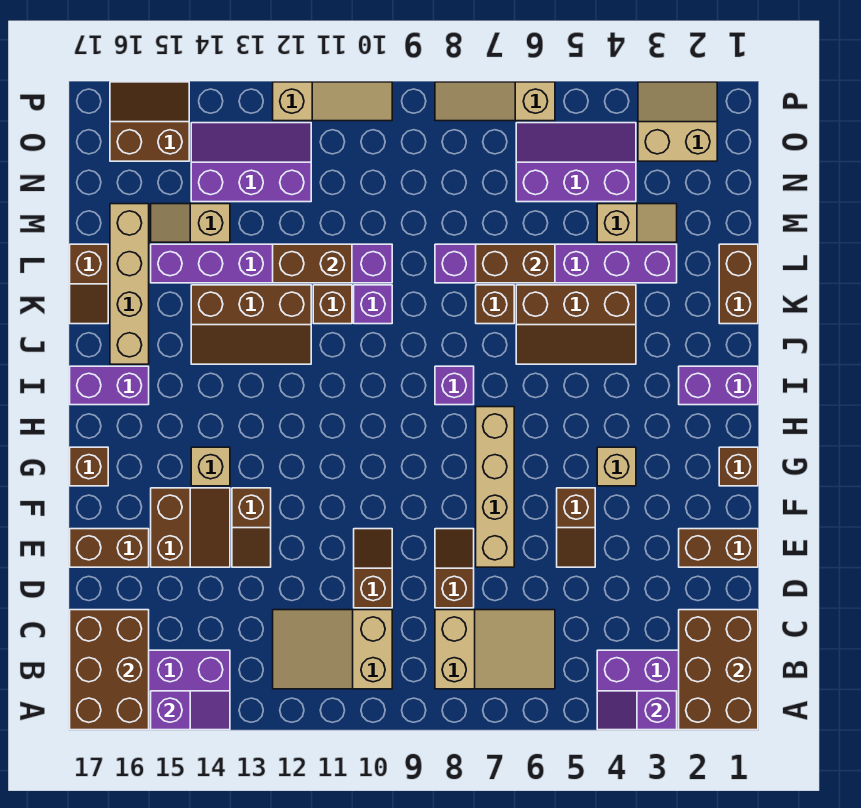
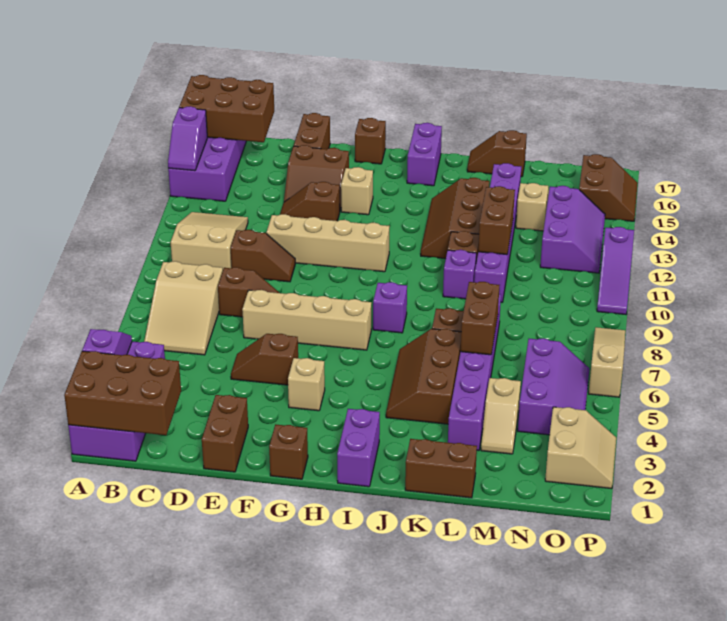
tan 1x4 brick [110,204,149,364] -> tan 1x4 brick moved to [266,214,389,272]
tan 1x3 slope [273,82,392,121] -> purple 1x3 slope [597,227,634,314]

